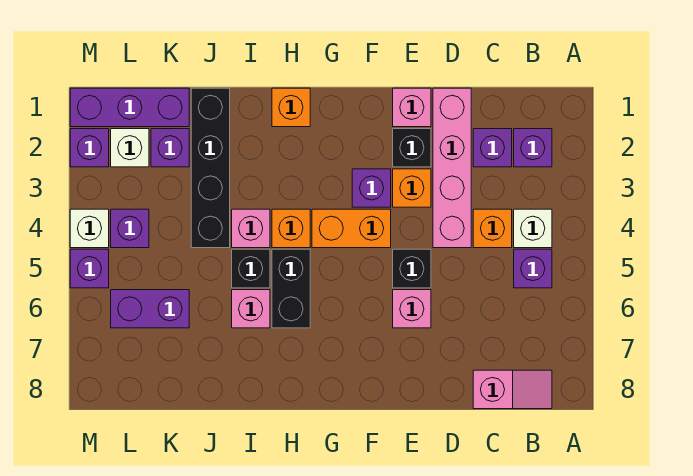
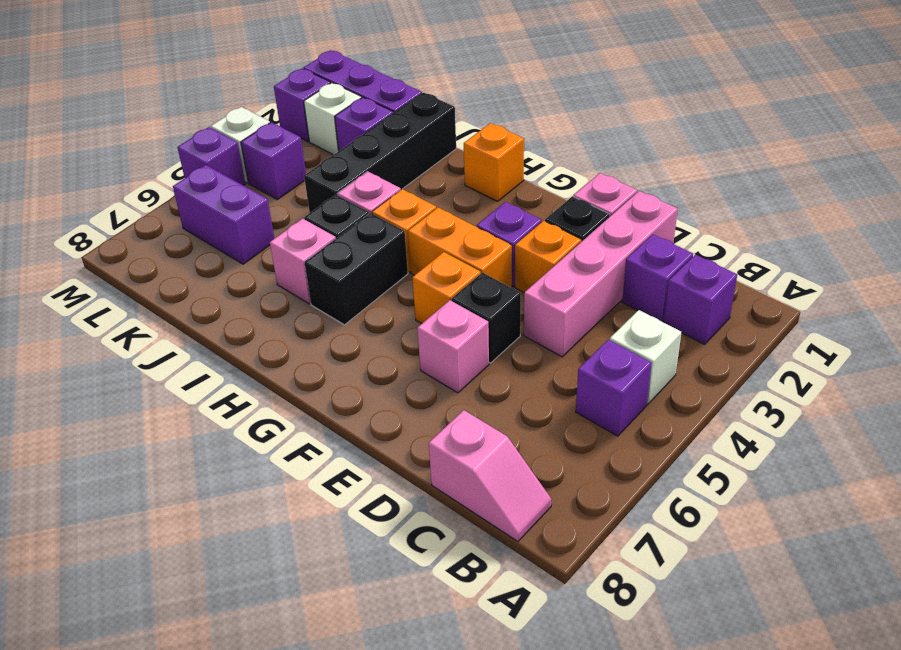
orange 1x1 brick [473,209,512,248] -> orange 1x1 brick moved to [413,252,481,324]

